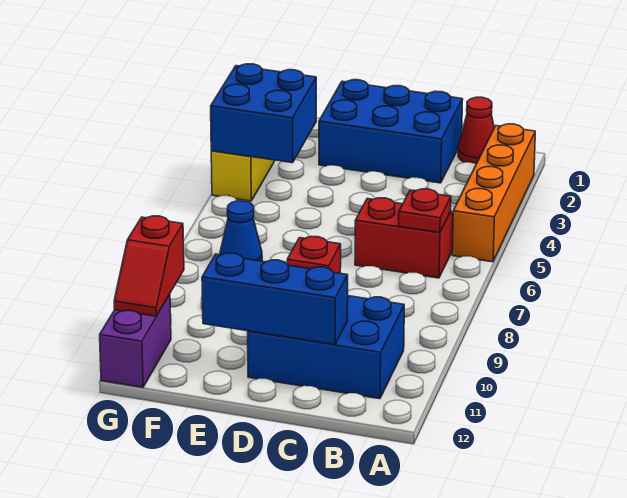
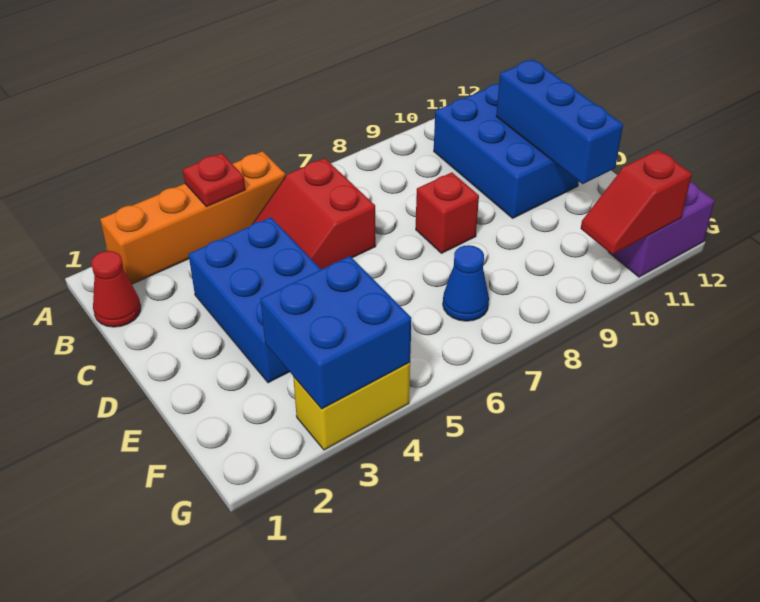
red 1x1 plate [399,189,451,233] -> red 1x1 plate moved to [183,153,245,207]
blue 2x3 brick [319,80,463,183] -> blue 2x3 brick moved to [188,217,321,383]
red 1x2 slope [114,216,184,316] -> red 1x2 slope turned to [581,150,692,254]

